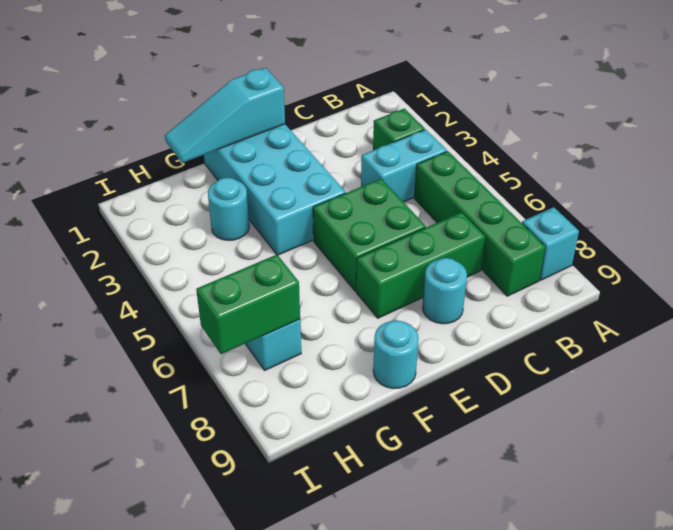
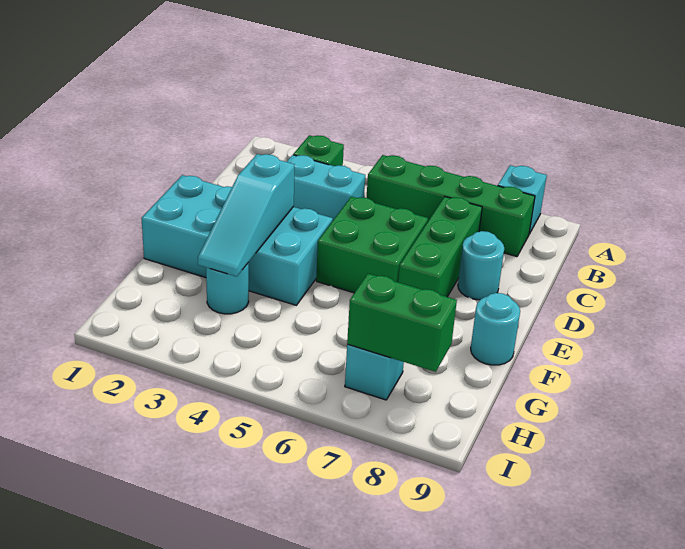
cyan 1x2 brick [361,130,447,202] -> cyan 1x2 brick turned to [287,155,365,220]
cyan 1x3 slope [165,68,285,163] -> cyan 1x3 slope moved to [198,154,295,277]
green 1x2 brick [196,255,300,354] -> green 1x2 brick turned to [347,274,457,372]

